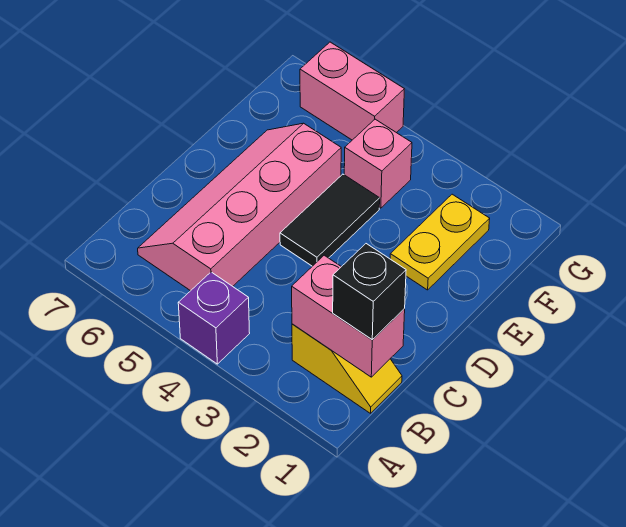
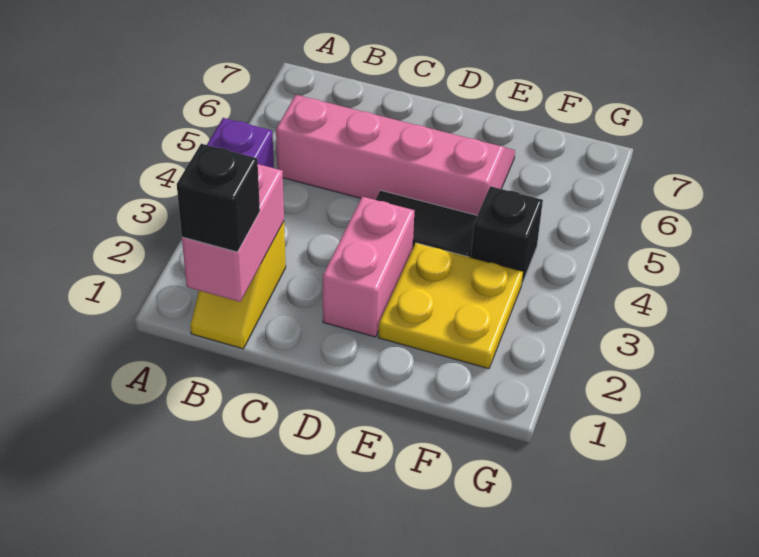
yellow 1x2 plate [390,194,490,290] -> yellow 2x2 plate [378,243,523,369]
pink 1x1 brick [344,119,412,208] -> black 1x1 brick [471,186,543,283]
pink 1x2 brick [300,42,404,140] -> pink 1x2 brick moved to [323,197,414,337]

